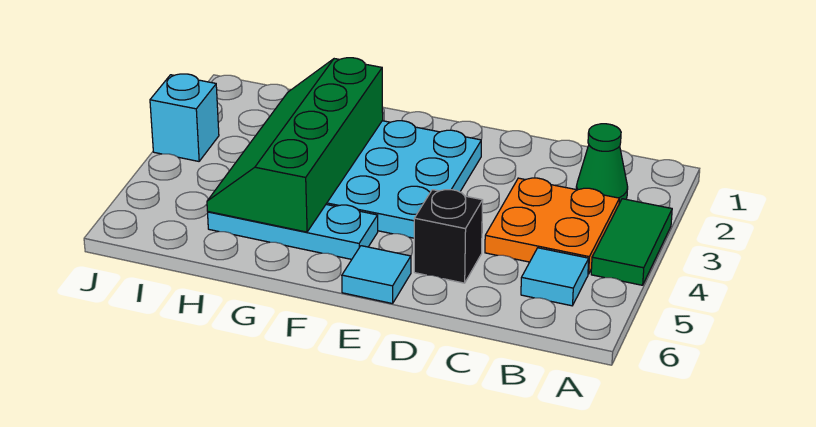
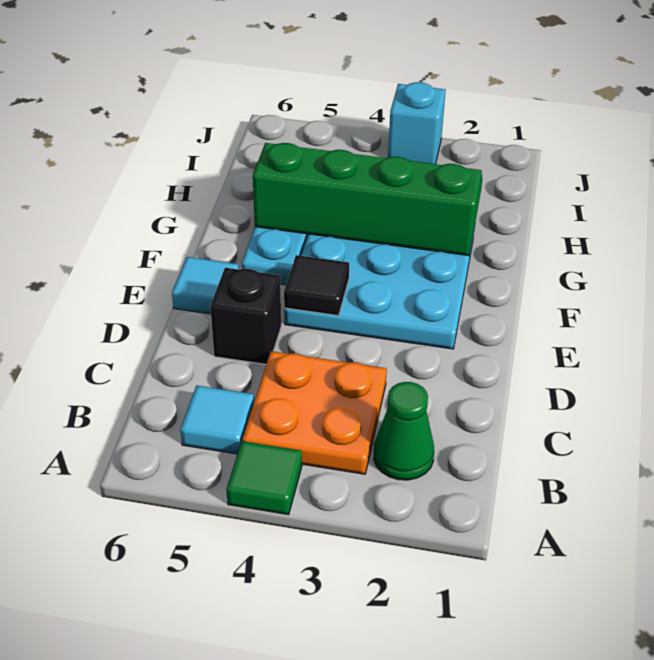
green 1x2 tile [591,199,672,285] -> green 1x1 tile [226,441,302,515]
none -> black 1x1 tile [284,255,349,316]

